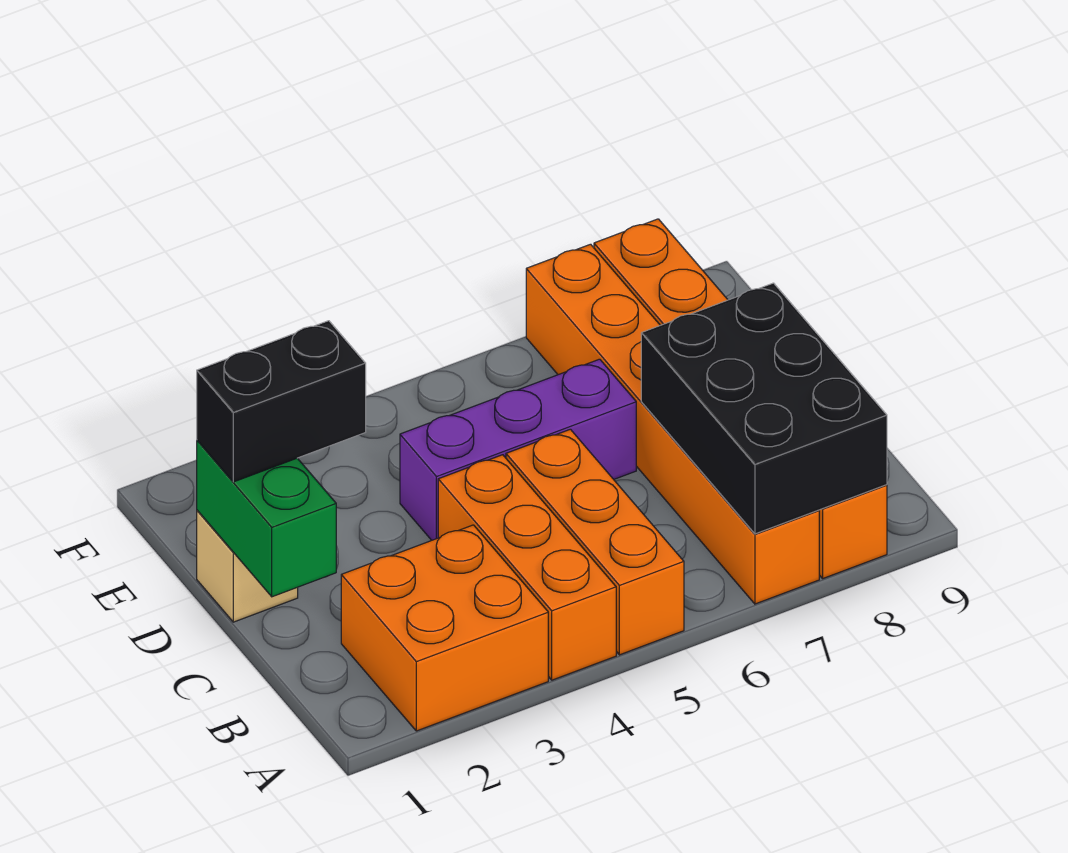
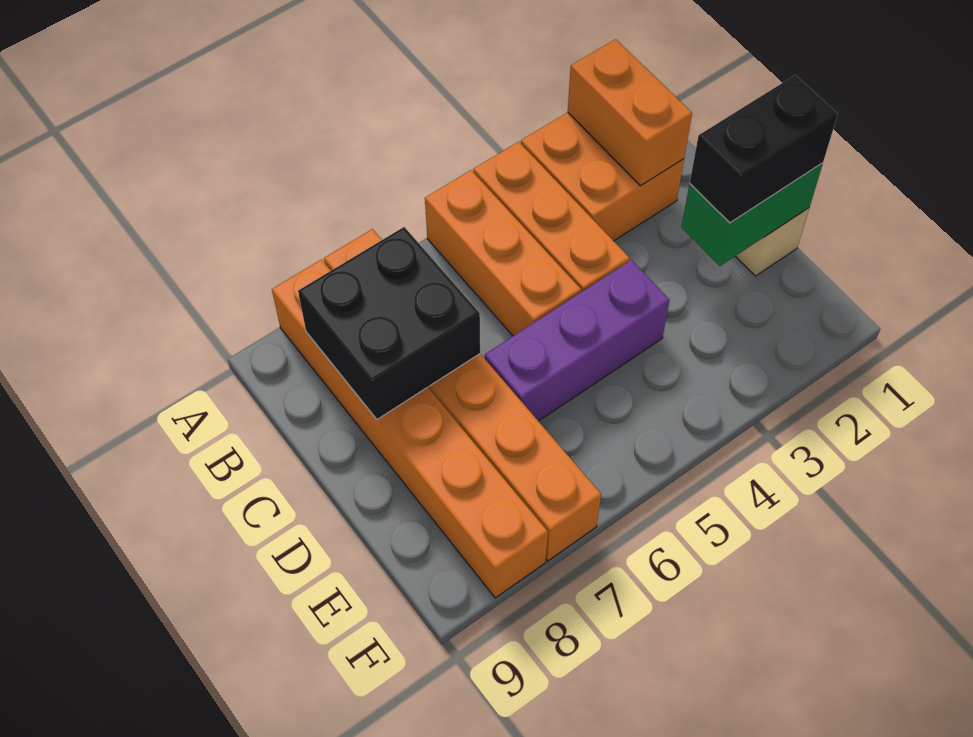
none -> orange 1x2 brick [568,39,692,186]
black 2x3 brick [641,283,887,534] -> black 2x2 brick [298,227,480,419]
green 1x2 brick [197,440,336,597] -> green 1x2 brick turned to [681,163,823,266]

